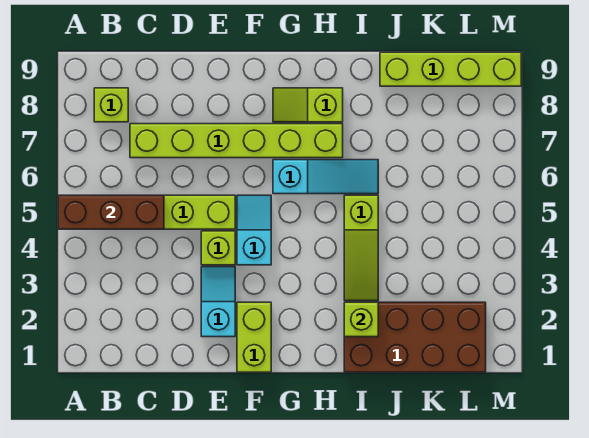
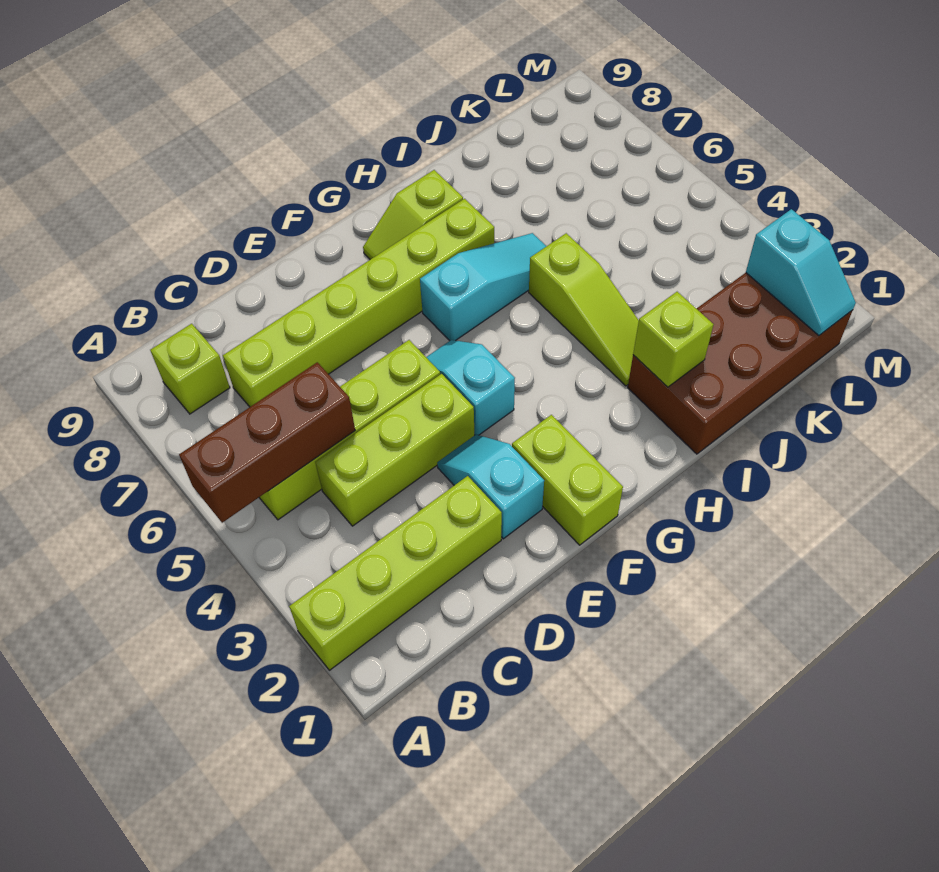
lime 1x1 brick [201,231,235,265] -> lime 1x3 brick [315,374,474,526]
lime 1x4 brick [380,52,521,86] -> lime 1x4 brick moved to [289,476,502,670]
none -> cyan 1x2 slope [746,209,856,336]

